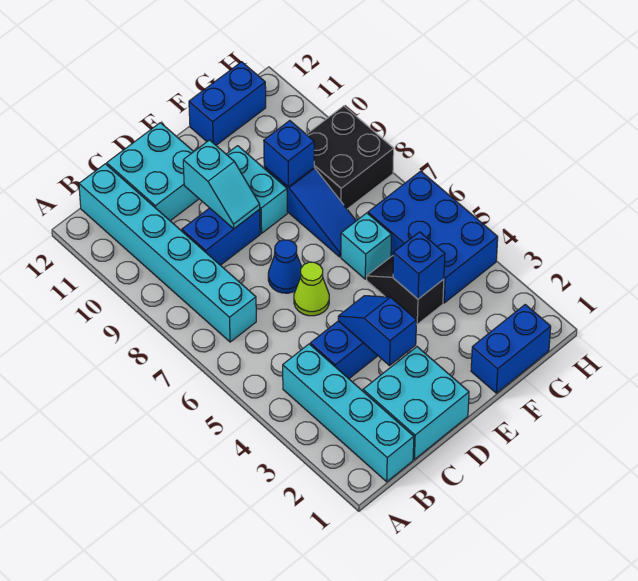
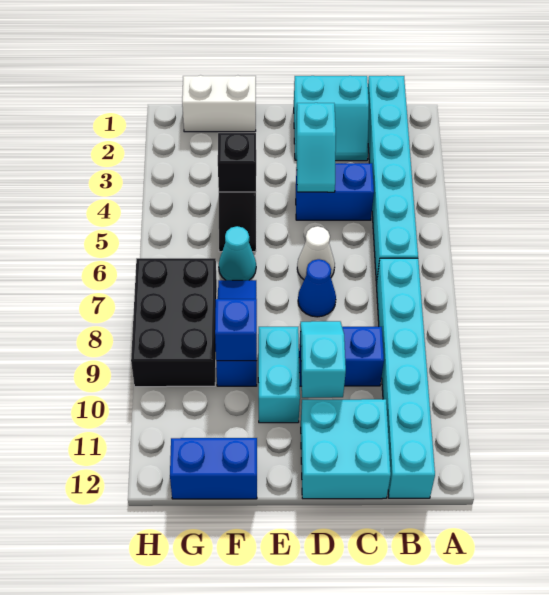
cyan 1x4 brick [283,344,414,482] -> cyan 1x6 brick [368,76,418,282]
cyan 2x2 brick [363,347,469,459] -> cyan 2x2 slope [294,76,369,161]
blue 1x2 slope [338,296,417,366] -> cyan 1x2 slope [296,103,336,192]
lime 1x1 cone [294,262,329,316] -> white 1x1 cone [297,226,335,279]
blue 1x2 brick [471,305,551,393] -> white 1x2 brick [182,75,256,132]
blue 1x1 brick [393,232,445,299] -> black 1x1 brick [218,133,256,192]
cyan 1x1 brick [341,213,392,279] -> cyan 1x1 cone [219,226,256,280]
blue 2x3 brick [368,171,498,303] -> none
black 2x2 brick [306,106,394,209] -> black 2x3 brick [131,258,217,387]

